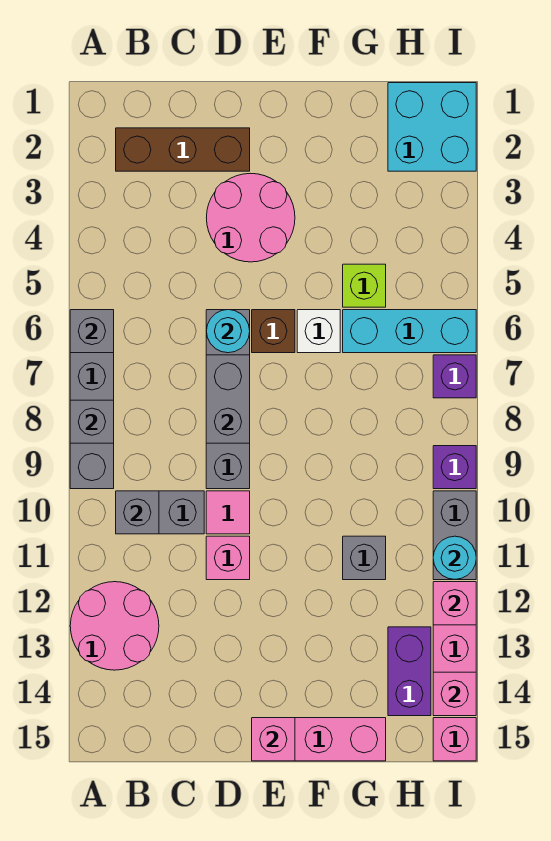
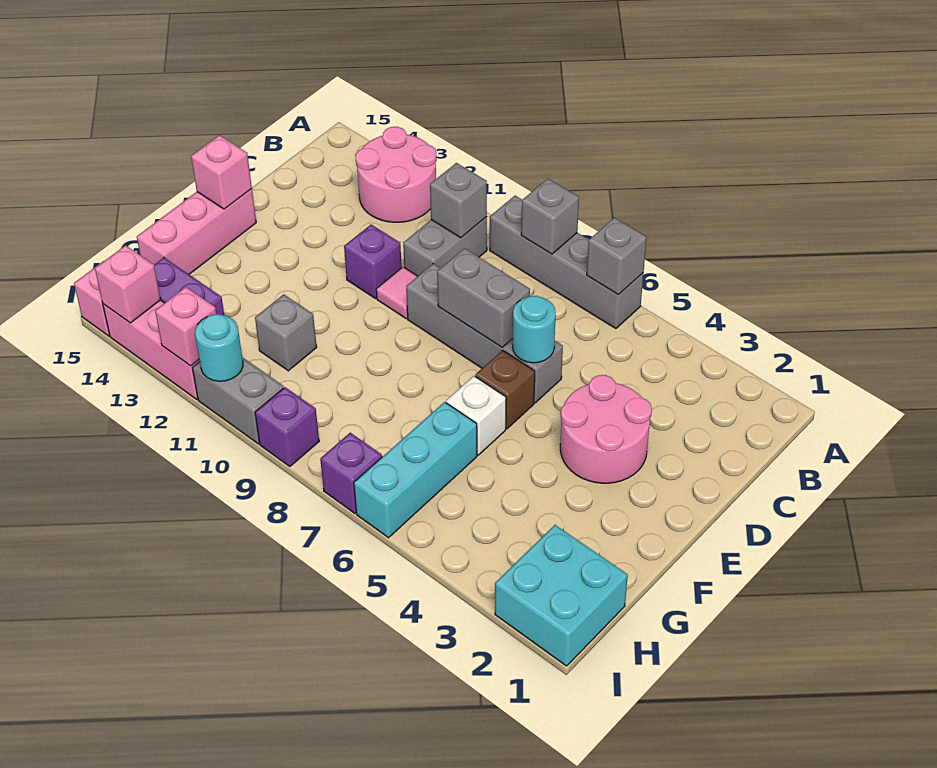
brown 1x3 brick [116,128,250,171] -> none
pink 1x1 brick [206,536,250,580] -> purple 1x1 brick [344,224,402,299]
lime 1x1 brick [343,264,386,307] -> none

